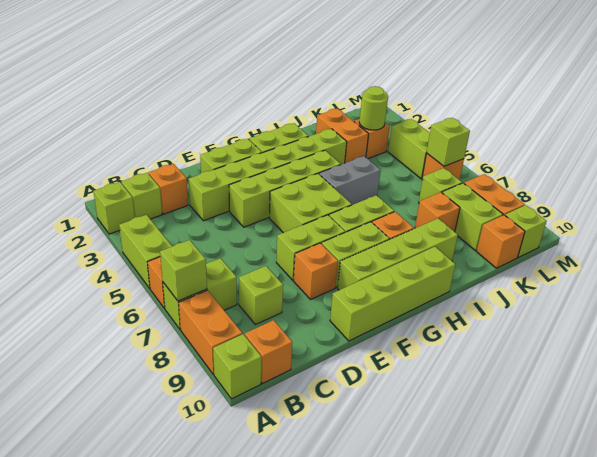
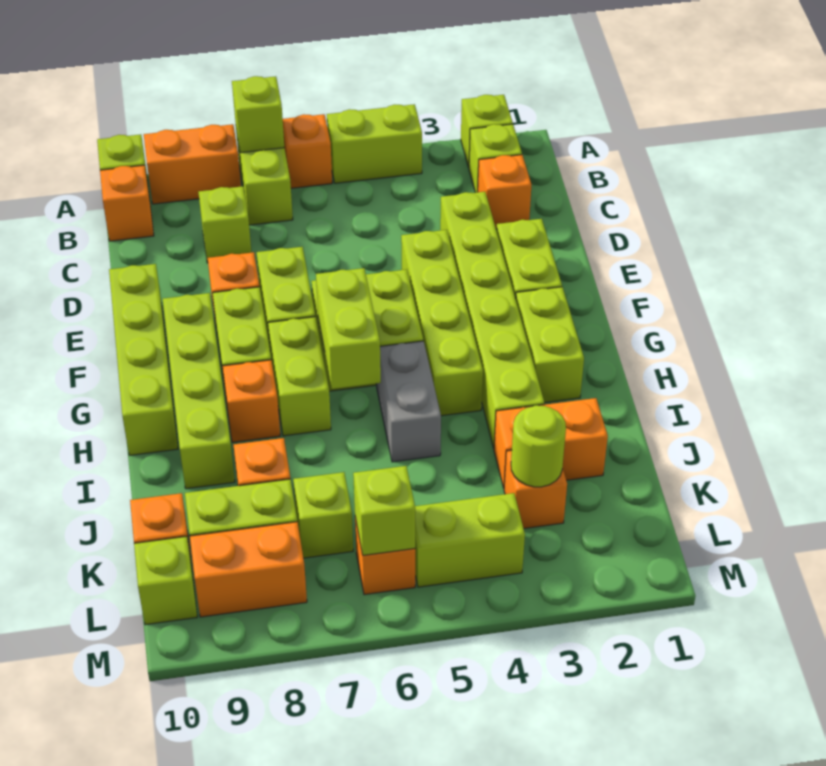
none -> lime 1x2 brick [316,268,381,389]

